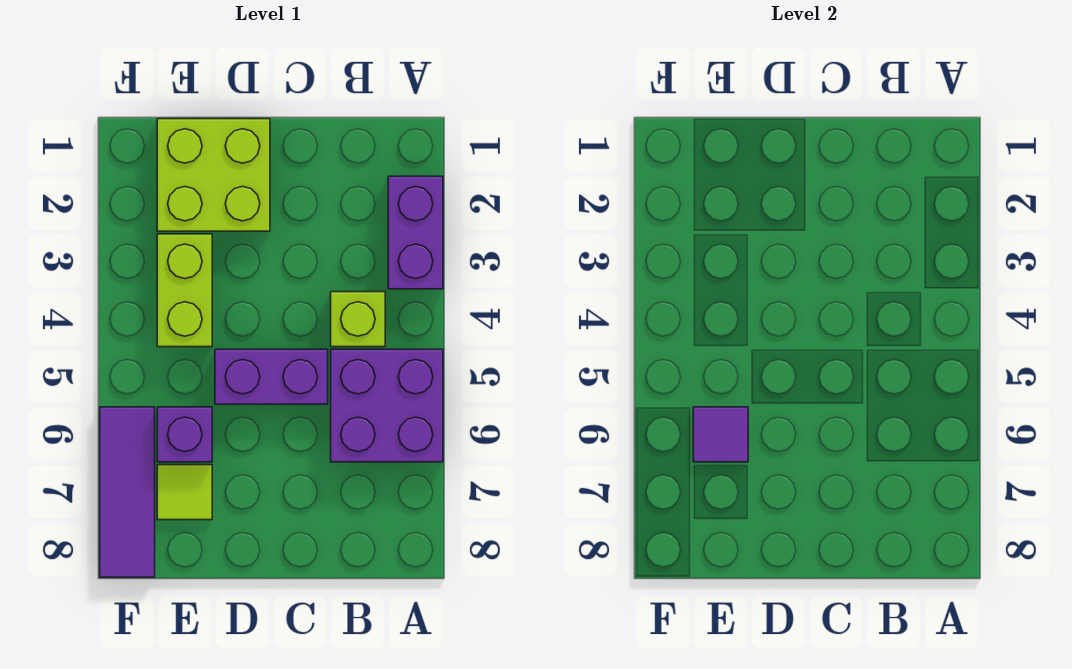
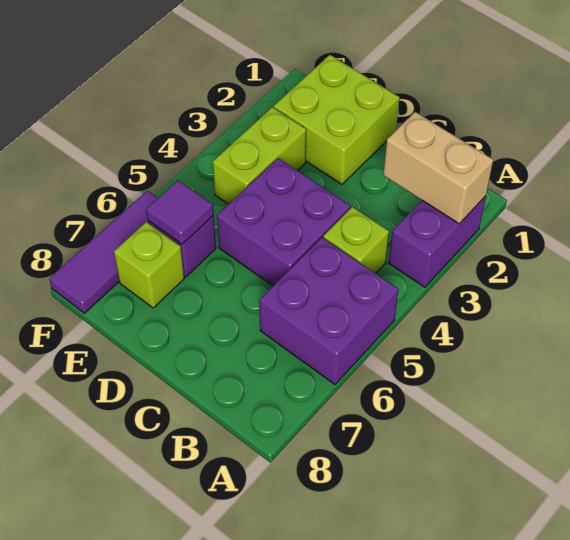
none -> tan 1x2 brick [383,112,493,224]
purple 1x2 brick [215,349,328,404] -> purple 2x2 brick [217,158,350,286]
lime 1x1 tile [157,465,212,520] -> lime 1x1 brick [114,222,184,308]

